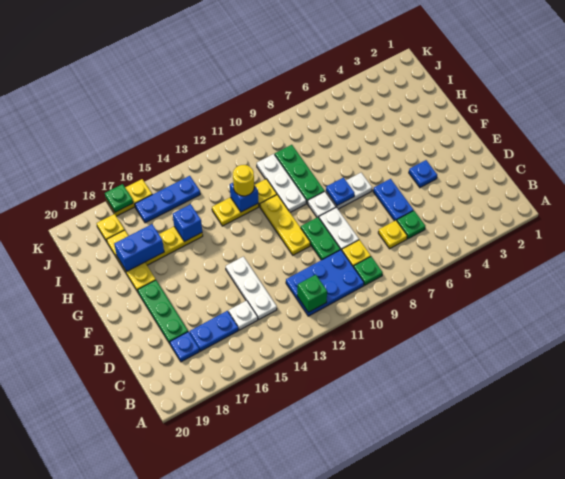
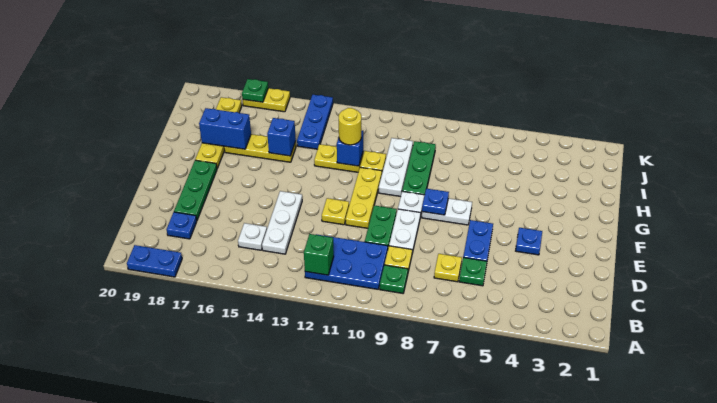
blue 1x2 plate [190,311,238,351] -> blue 1x2 plate moved to [127,245,182,277]
none -> yellow 1x1 plate [322,198,349,225]
blue 1x3 plate [135,176,200,223] -> blue 1x3 plate turned to [297,95,333,149]

